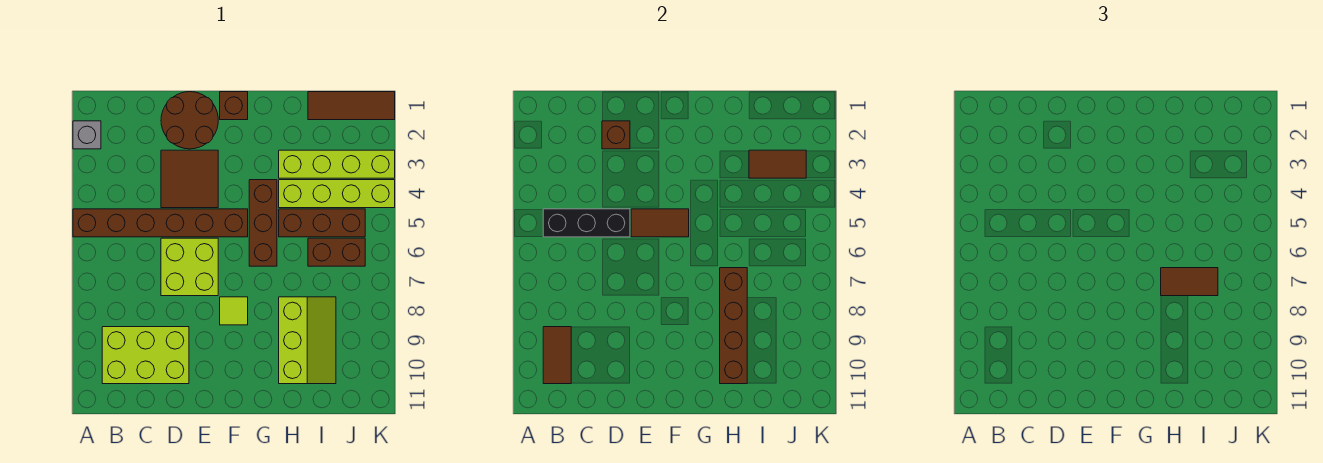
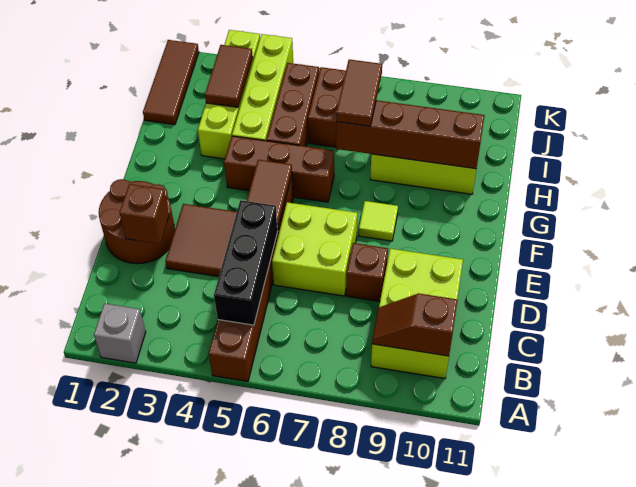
brown 1x2 tile [543,327,571,384] -> brown 1x2 slope [372,293,458,356]
brown 1x1 brick [220,92,248,120] -> brown 1x1 brick moved to [346,243,388,301]

